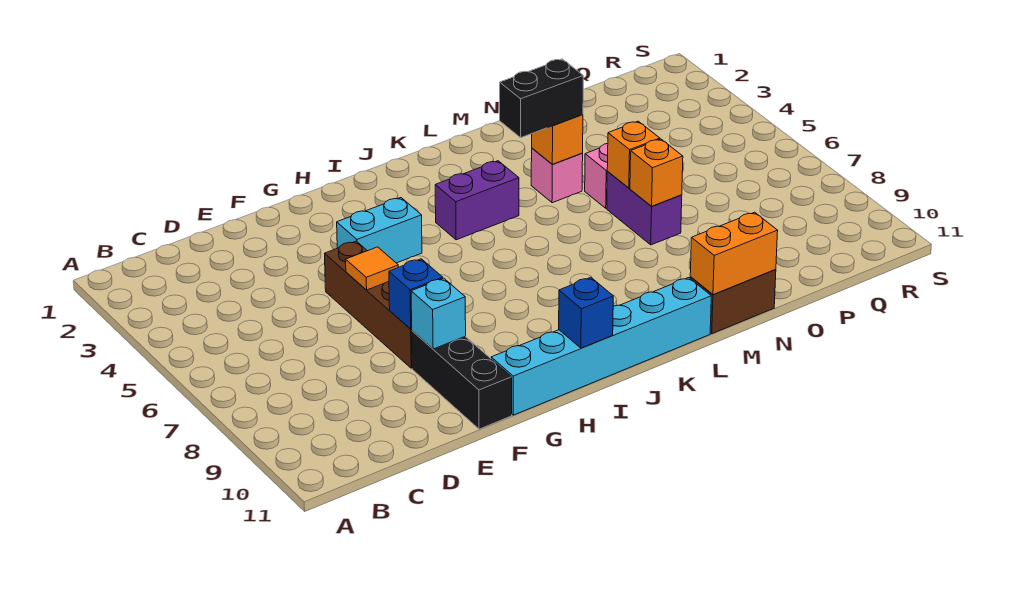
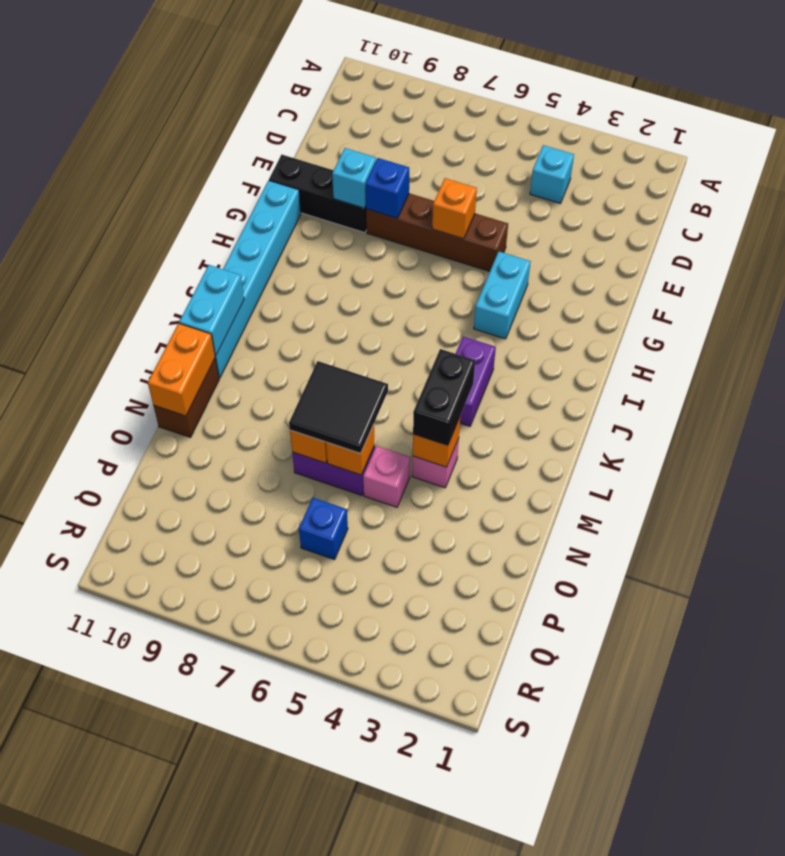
none -> cyan 1x1 brick [530,145,574,203]
orange 1x1 tile [346,247,398,290] -> orange 1x1 brick [432,178,477,239]
blue 1x1 brick [559,277,613,348] -> blue 1x1 brick moved to [299,498,348,560]
none -> cyan 1x2 brick [179,265,244,356]
none -> black 2x2 tile [289,361,388,453]

